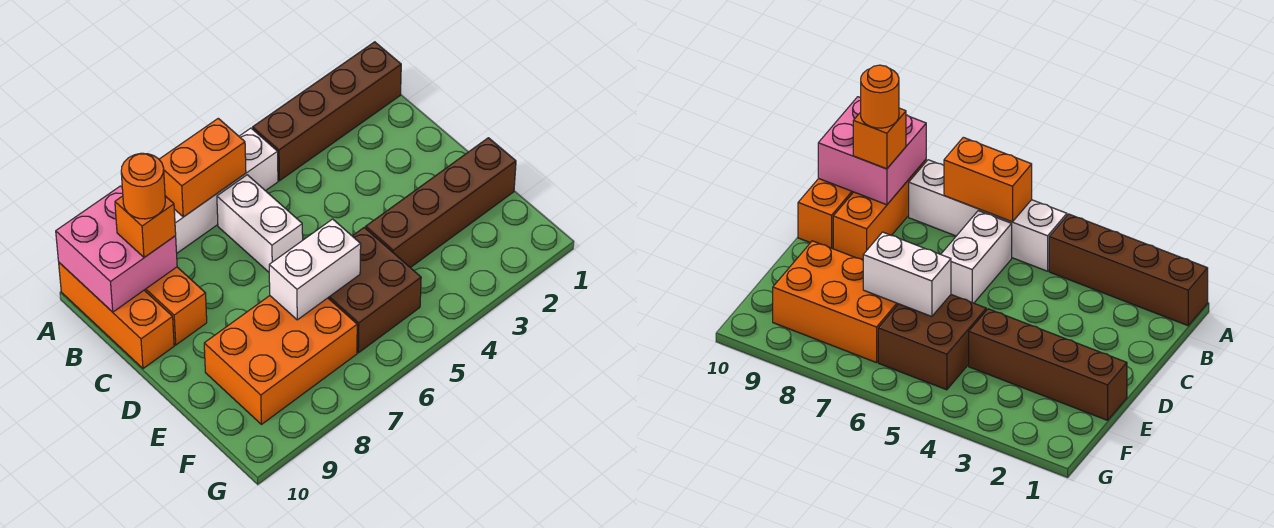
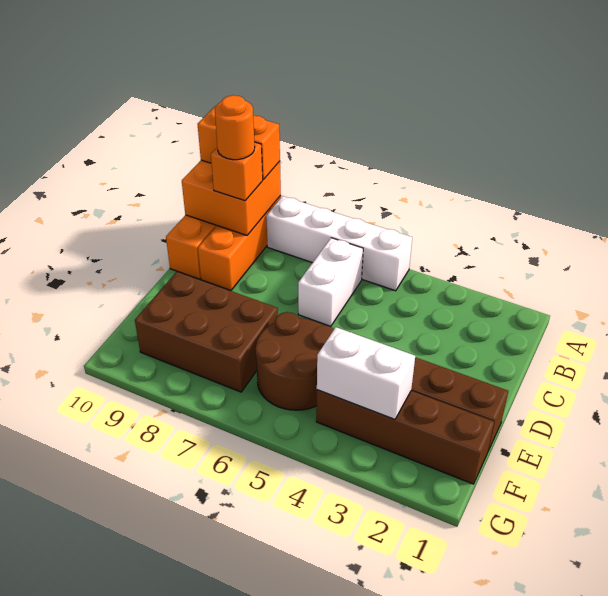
brown 1x4 brick [253,42,401,181] -> brown 1x4 brick moved to [316,390,494,484]
orange 1x2 brick [159,118,246,217] -> orange 1x2 brick moved to [198,106,280,180]
pink 2x2 brick [56,186,177,312] -> orange 2x2 brick [182,160,281,235]
brown 2x2 brick [328,227,421,353] -> brown 2x2 round brick [255,312,334,410]
white 1x2 brick [269,219,361,320] -> white 1x2 brick moved to [317,327,415,419]
orange 2x3 brick [204,296,357,424] -> brown 2x3 brick [135,272,278,392]

